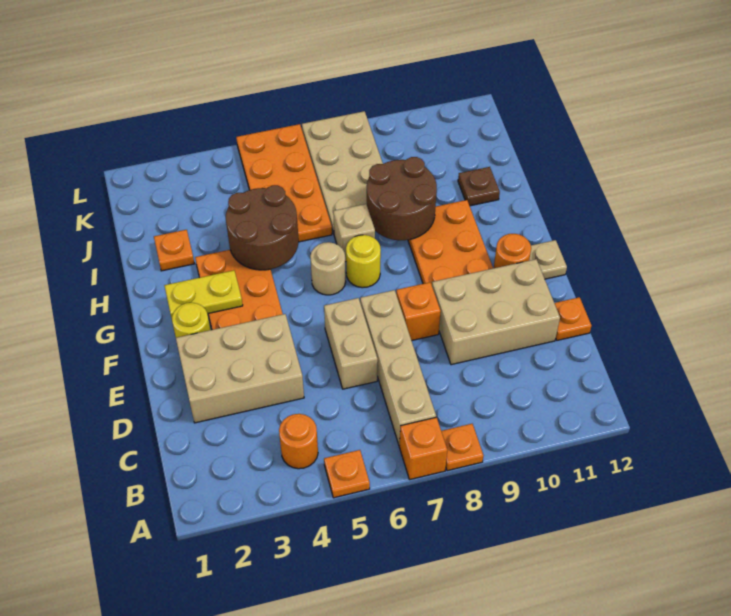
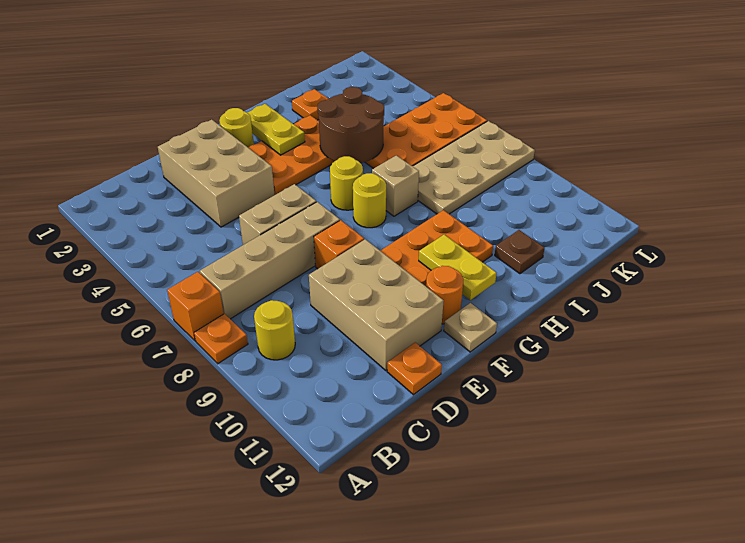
orange 1x1 plate [324,450,370,498] -> none
orange 1x1 round brick [279,414,318,469] -> none
none -> yellow 1x1 round brick [254,300,295,360]
tan 1x1 round brick [310,242,346,295] -> yellow 1x1 round brick [330,156,363,210]
none -> yellow 1x2 plate [419,235,496,300]
brown 2x2 round brick [367,157,437,240] -> none

